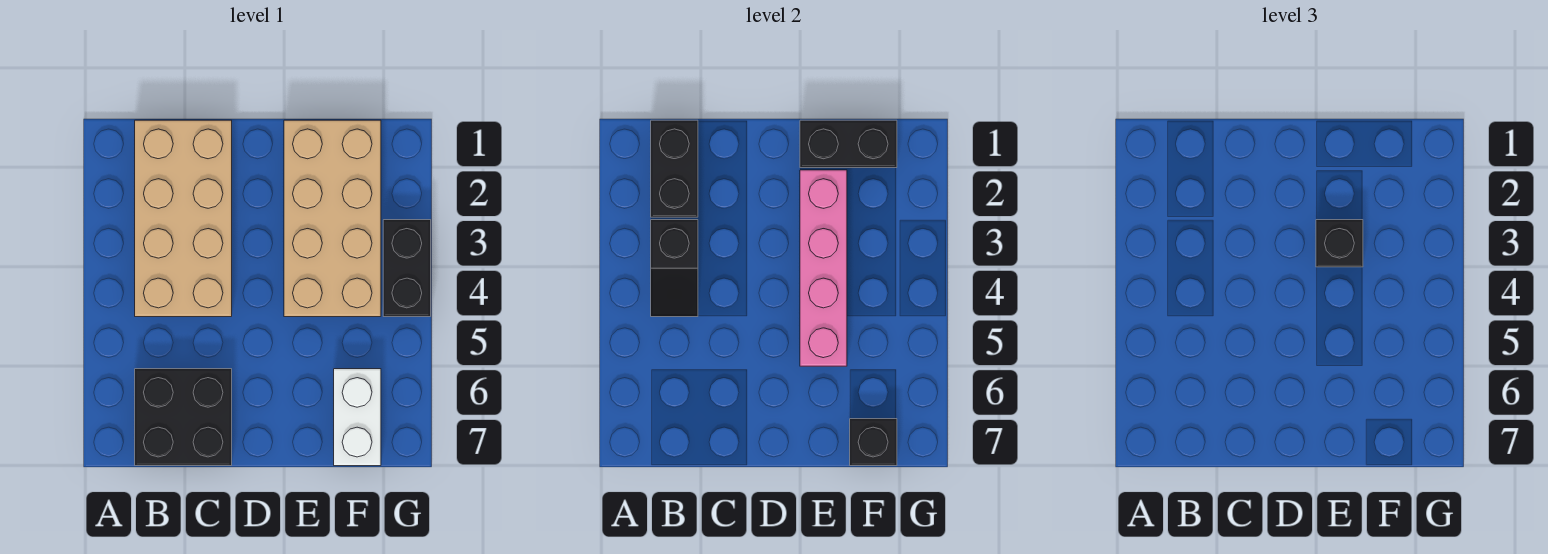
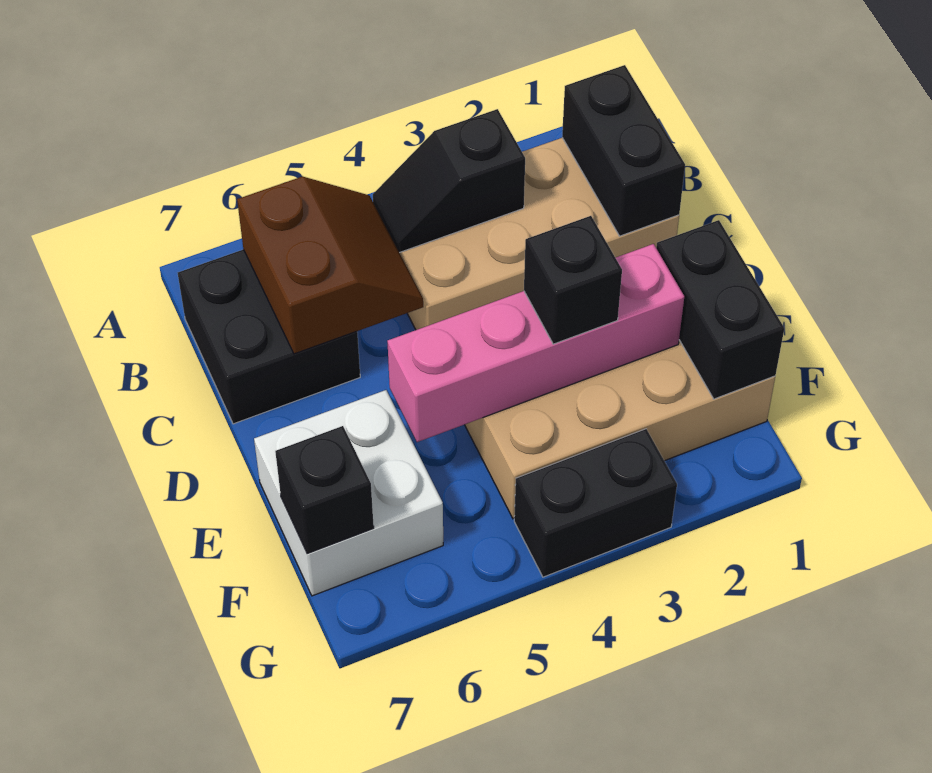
black 1x2 brick [651,120,698,217] -> black 1x2 brick turned to [562,65,685,236]
none -> brown 2x2 slope [237,177,423,354]
white 1x2 brick [334,369,381,466] -> white 2x2 brick [254,390,443,596]

